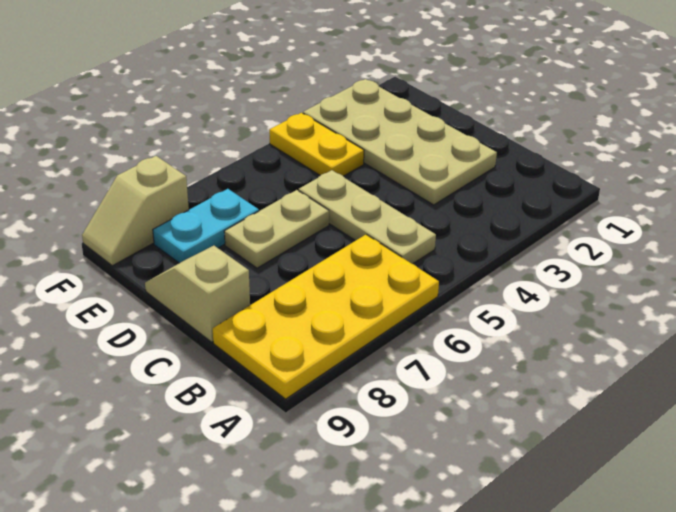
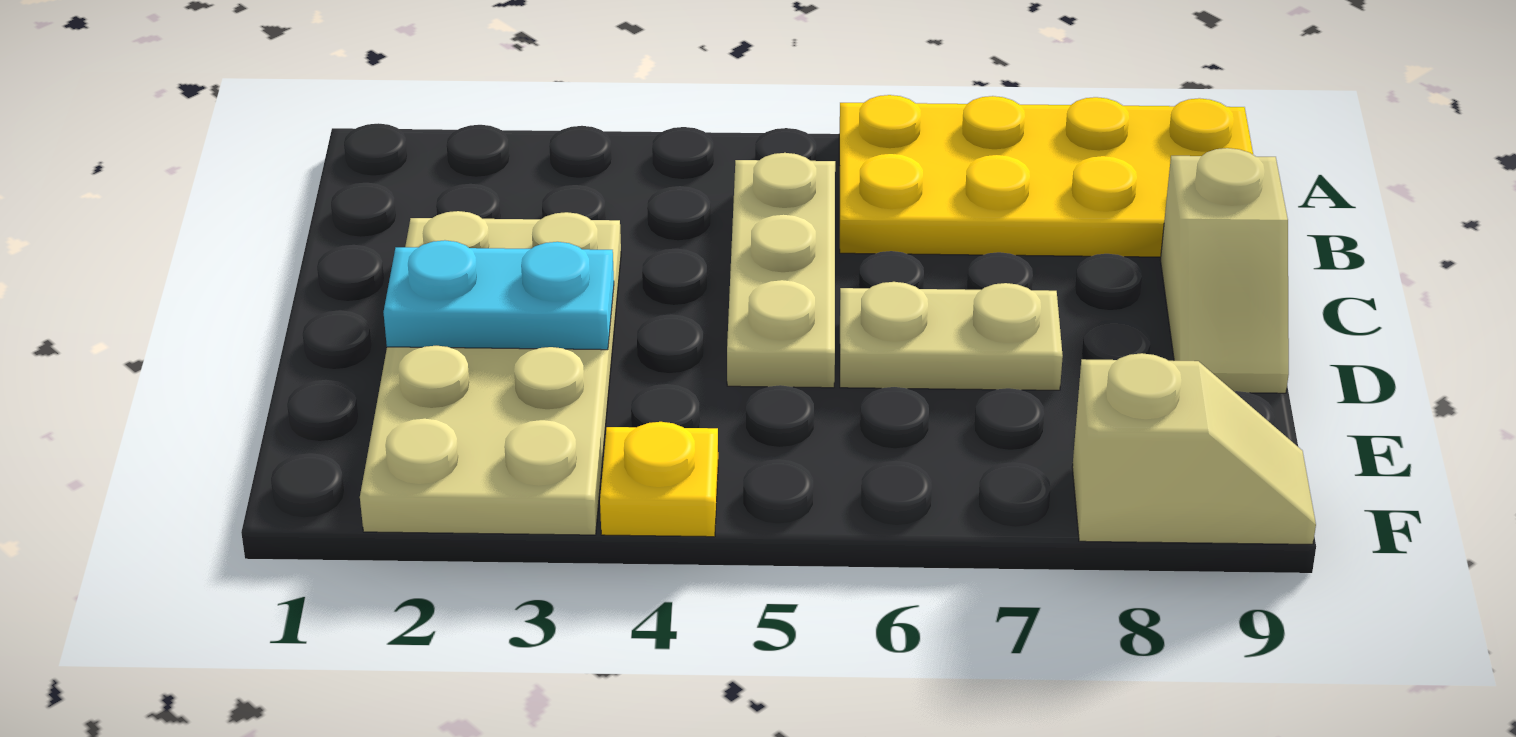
yellow 1x2 plate [269,113,364,176] -> yellow 1x1 plate [600,422,718,537]
cyan 1x2 plate [153,189,259,263] -> cyan 1x2 plate moved to [383,240,614,350]

